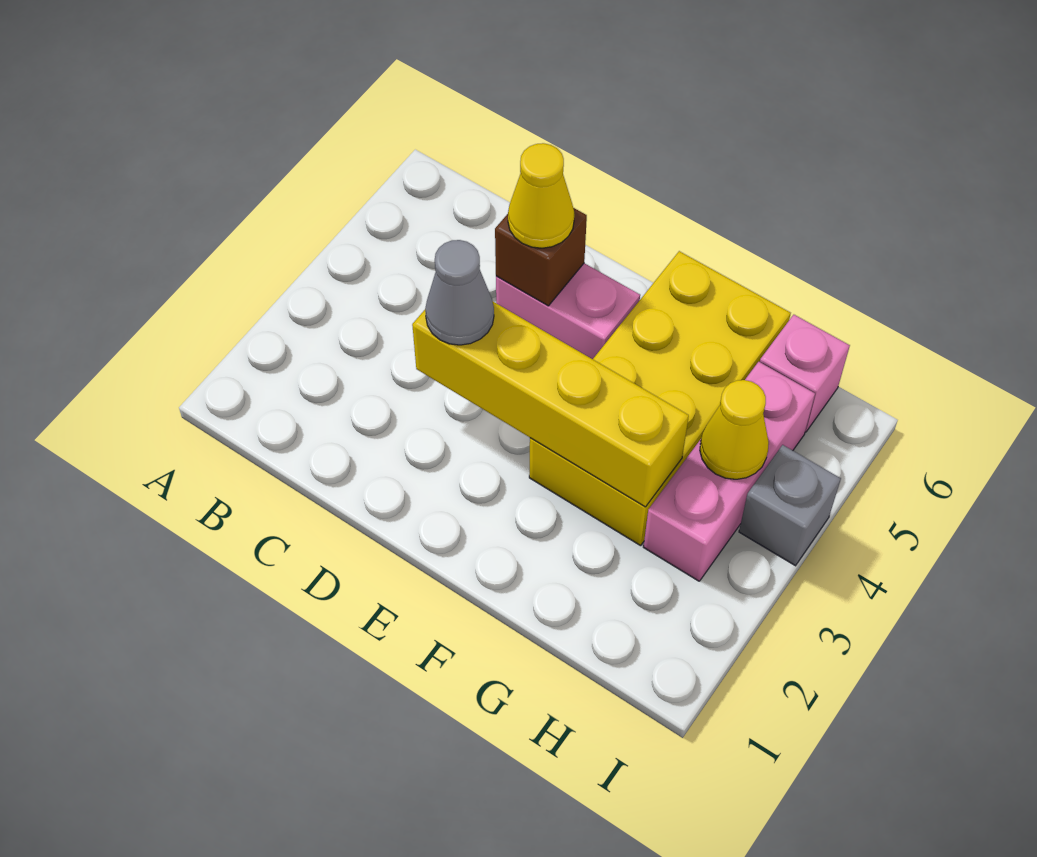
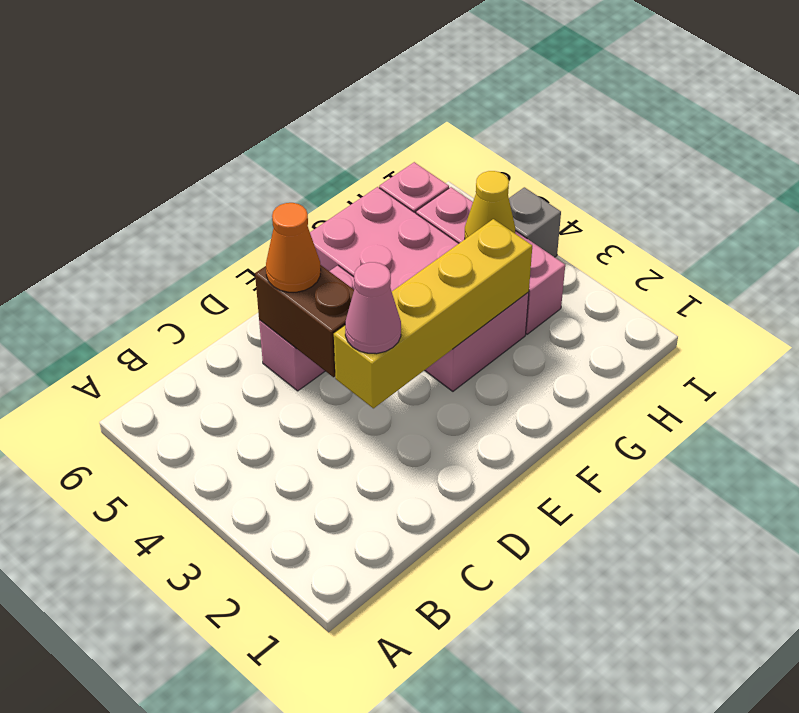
grey 1x1 cone [425,240,494,345] -> pink 1x1 cone [345,262,401,354]
brown 1x1 brick [495,208,587,306] -> brown 1x2 brick [255,265,354,377]
yellow 1x1 cone [508,143,574,248] -> orange 1x1 cone [266,203,321,292]
yellow 2x4 brick [529,251,791,546] -> pink 2x4 brick [310,187,529,391]

